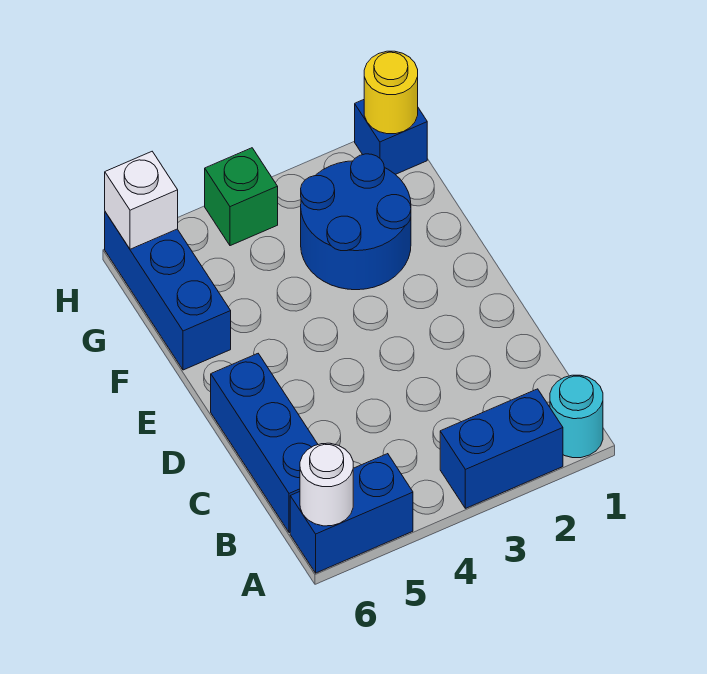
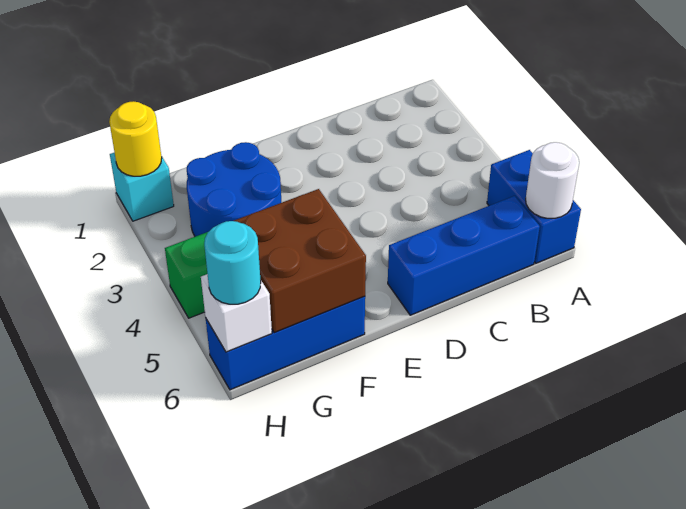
cyan 1x1 round brick [550,375,603,458] -> cyan 1x1 round brick moved to [204,221,261,304]
blue 1x2 brick [440,389,563,508] -> none
none -> brown 2x2 brick [234,189,366,333]
blue 1x1 brick [355,100,427,174] -> cyan 1x1 brick [110,153,174,221]

